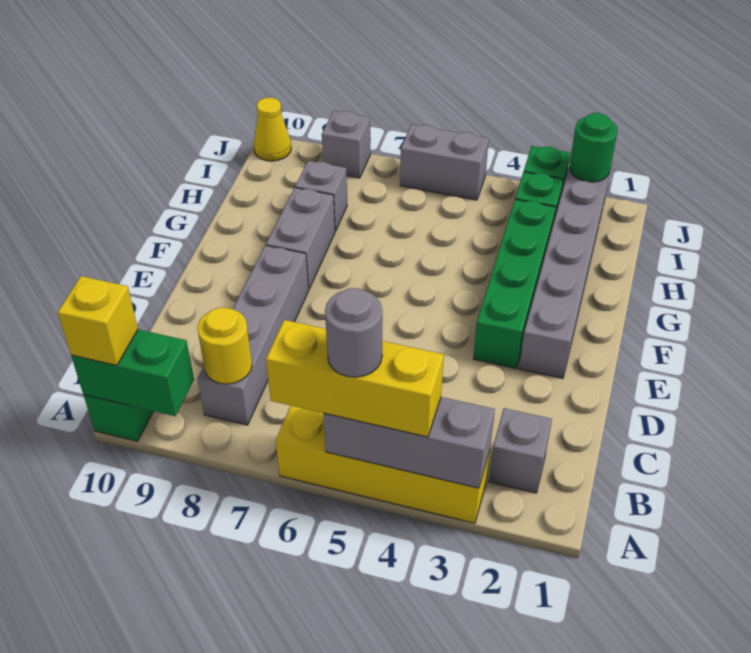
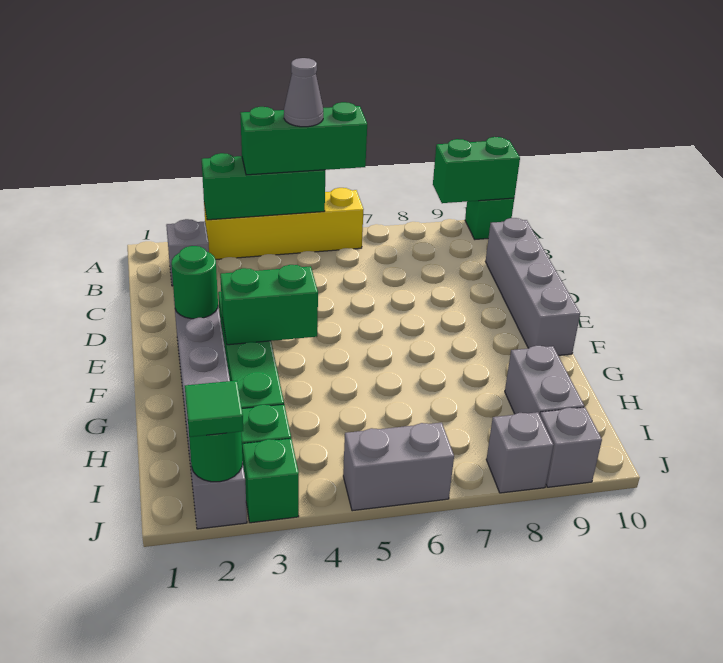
grey 1x3 brick [323,397,495,488] -> green 1x3 brick [202,153,325,220]
yellow 1x3 brick [266,320,444,437] -> green 1x3 brick [240,102,367,175]
grey 1x1 round brick [325,288,382,377] -> grey 1x1 cone [284,58,323,127]
yellow 1x1 brick [58,276,138,365] -> none
grey 1x4 brick [198,245,309,425] -> grey 1x4 brick moved to [486,218,580,355]
yellow 1x1 round brick [198,308,252,384] -> none
none -> green 1x1 round brick [171,246,218,319]
none -> green 1x2 brick [220,265,318,345]
grey 1x2 brick [266,188,335,289] -> grey 1x2 brick moved to [505,346,584,415]
grey 1x1 brick [295,161,347,231] -> grey 1x1 brick moved to [540,407,602,487]
none -> green 1x1 tile [185,381,243,437]
yellow 1x1 cone [254,98,291,161] -> none

